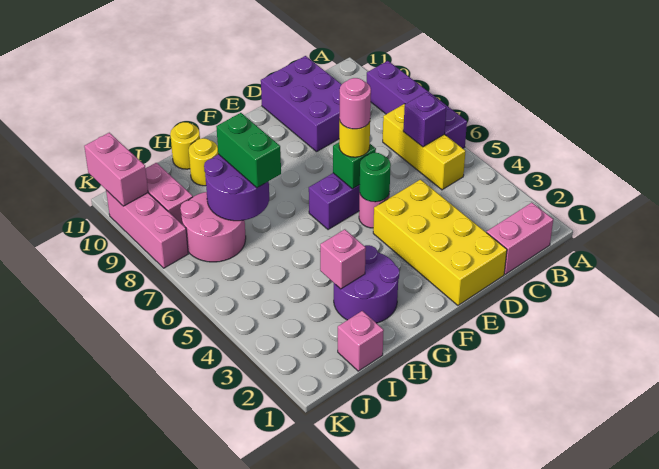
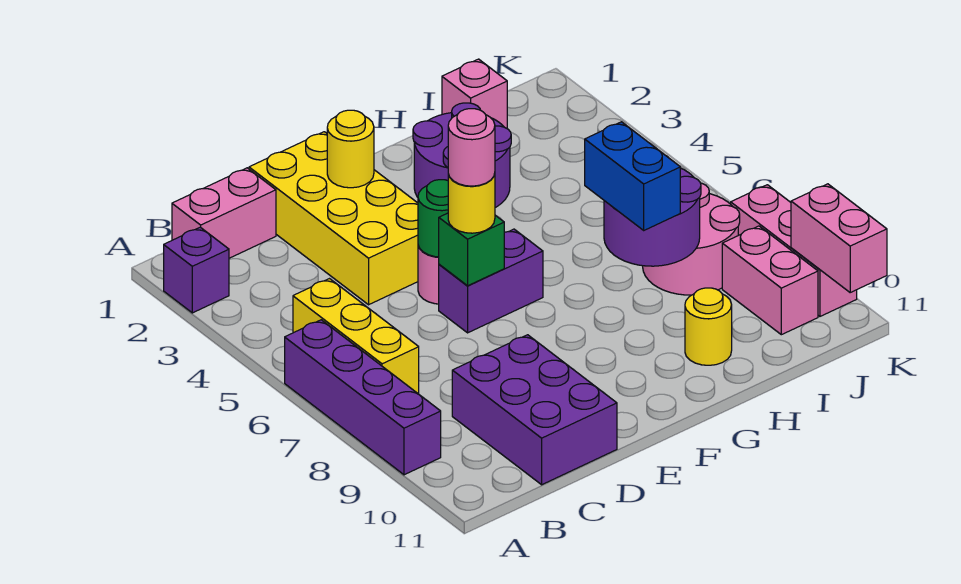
purple 1x1 brick [403,92,446,147] -> purple 1x1 brick moved to [164,227,229,313]
pink 1x1 brick [320,229,366,289] -> none
green 1x2 brick [216,113,281,188] -> blue 1x2 brick [585,122,680,230]
yellow 1x1 round brick [170,122,200,169] -> yellow 1x1 round brick moved to [327,110,374,188]

